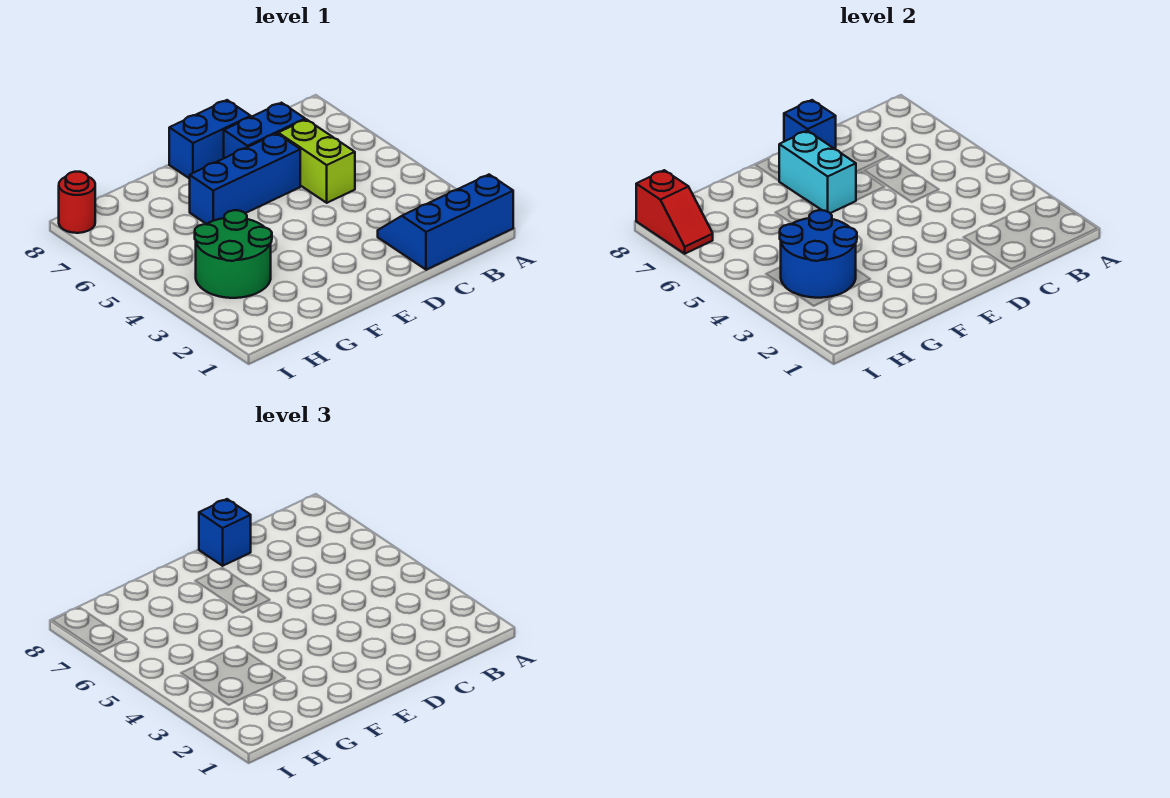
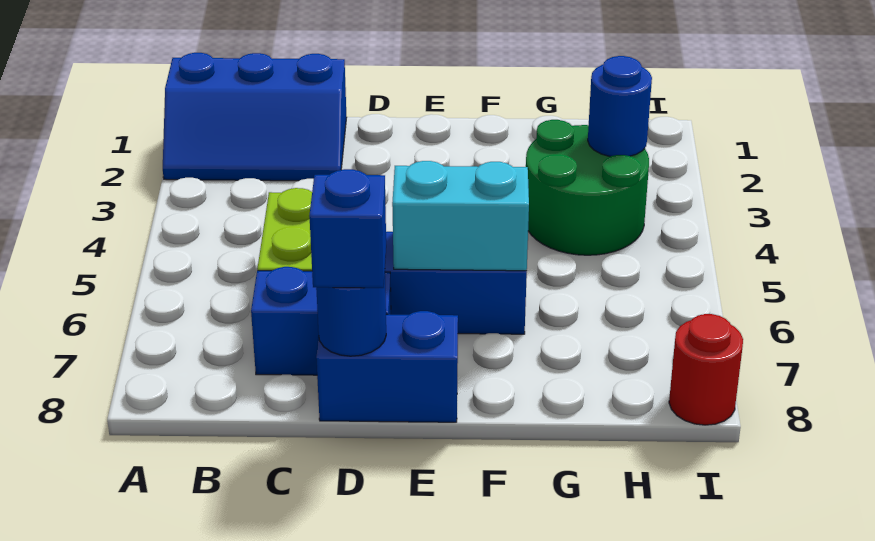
blue 1x1 brick [784,100,836,150] -> blue 1x1 round brick [316,274,386,356]
cyan 1x2 brick [779,131,856,213] -> cyan 1x2 brick turned to [392,161,529,271]
blue 2x2 round brick [780,210,857,298] -> blue 1x1 round brick [588,56,652,156]
red 1x2 slope [636,170,713,254] -> none

